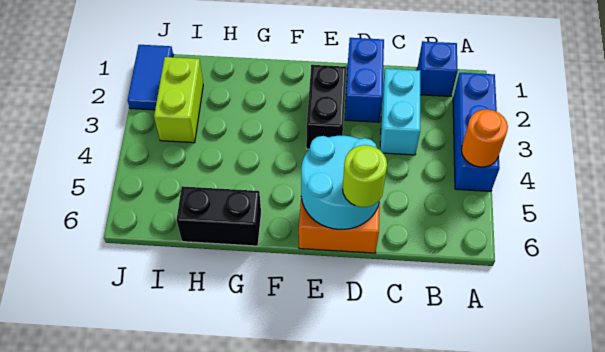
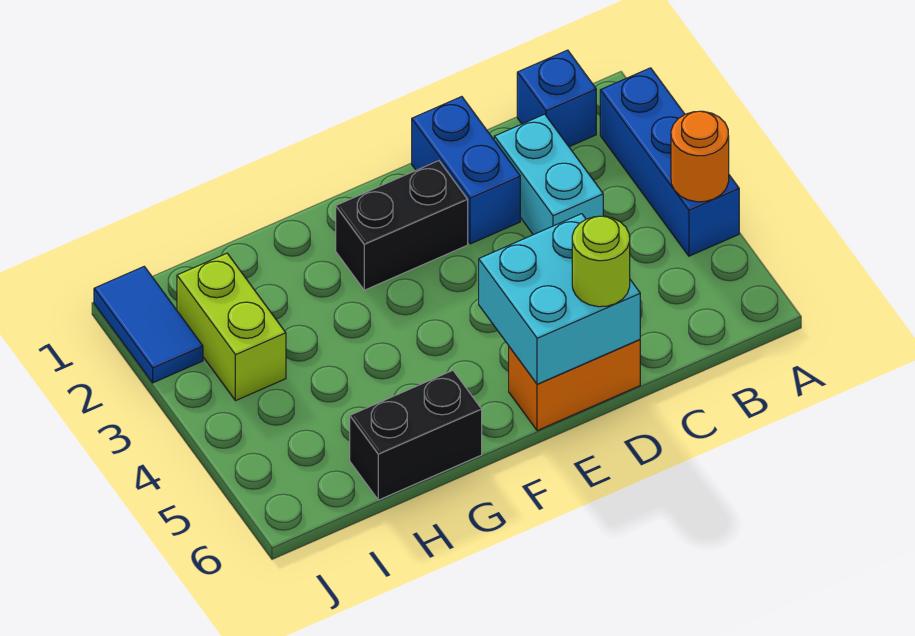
cyan 2x2 round brick [301,136,380,229] -> cyan 2x2 brick [479,214,640,384]
black 1x2 brick [306,65,346,149] -> black 1x2 brick turned to [336,161,468,290]

